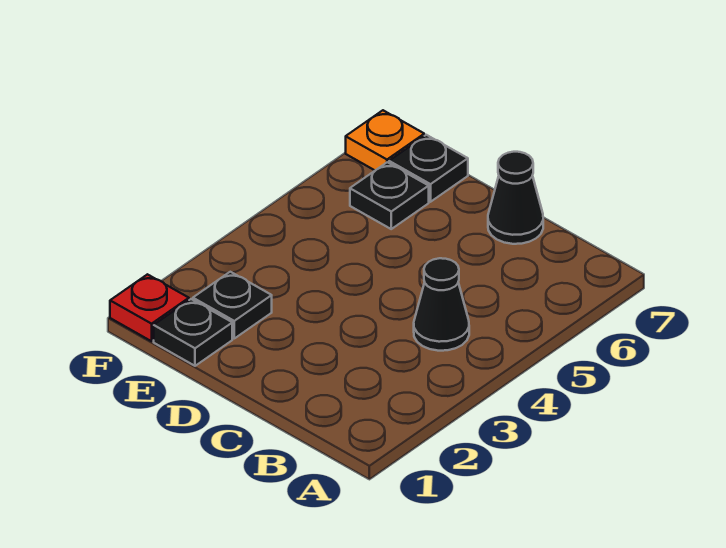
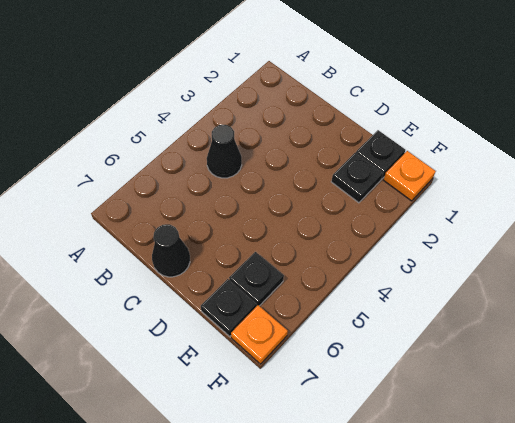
red 1x1 plate [110,274,189,341] -> orange 1x1 plate [384,151,436,201]

